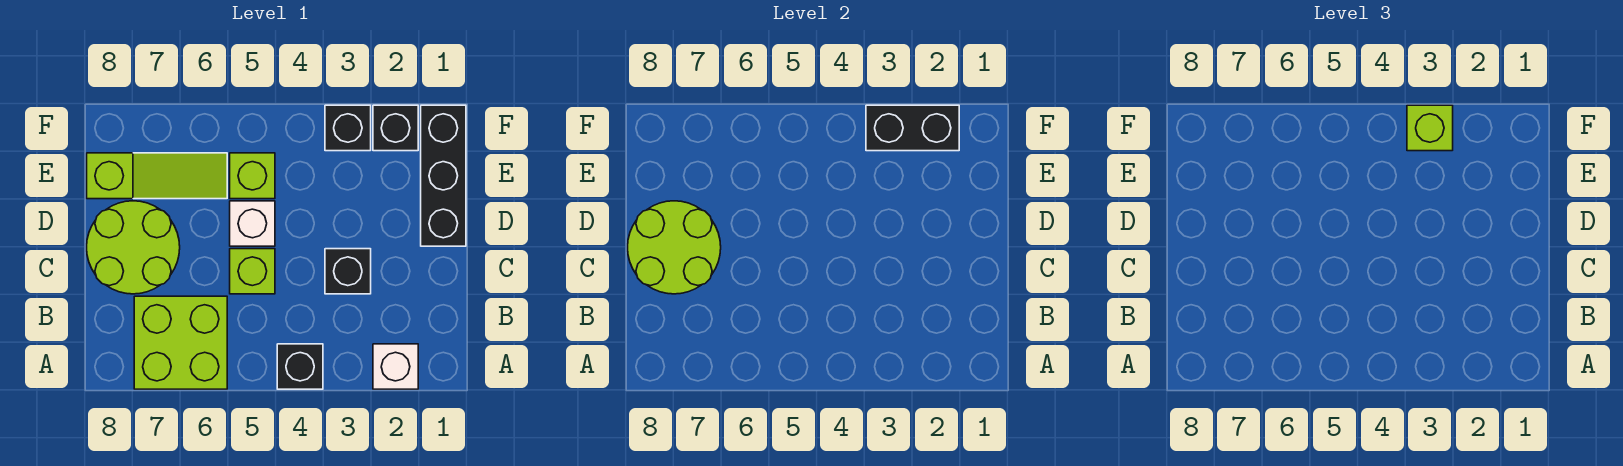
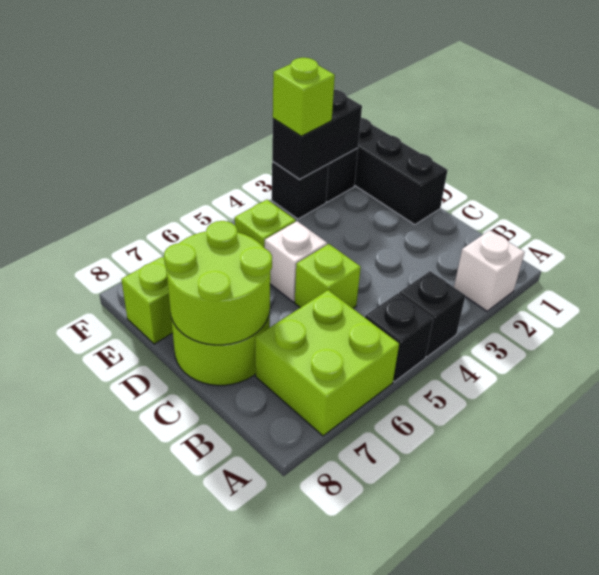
black 1x1 brick [325,249,371,294] -> black 1x1 brick moved to [365,293,433,382]

